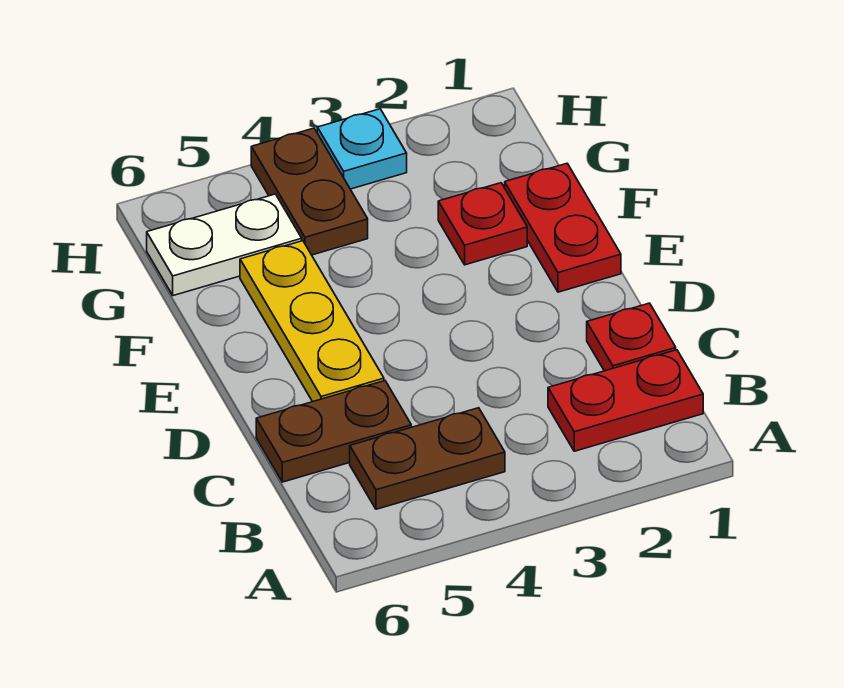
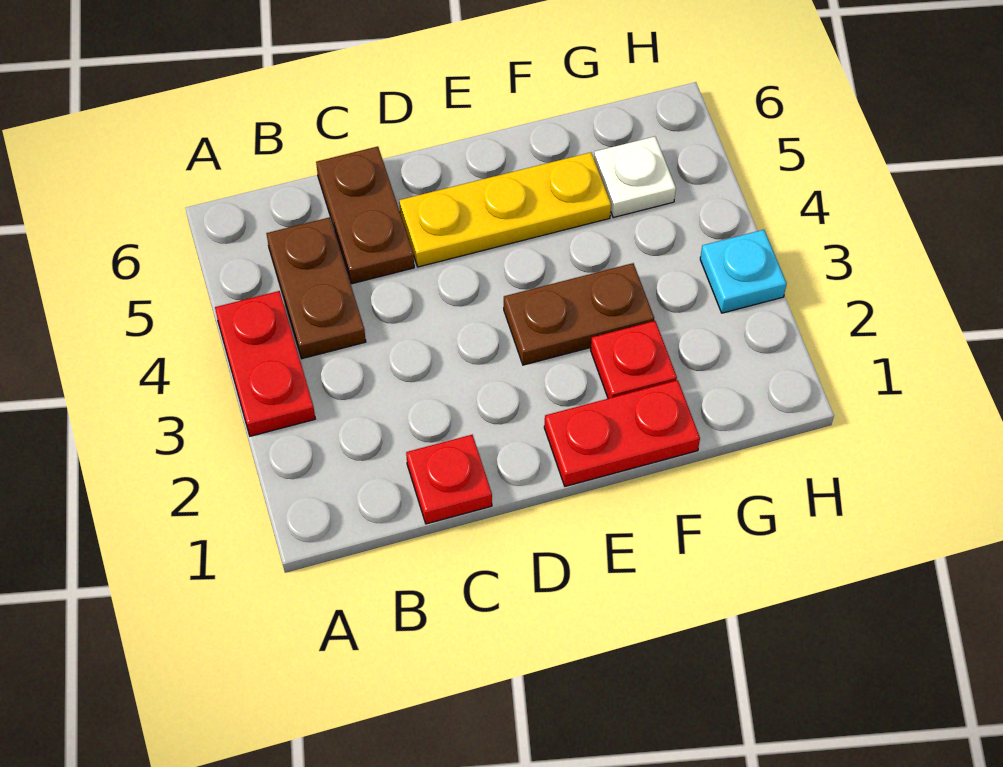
red 1x2 plate [548,350,703,451] -> red 1x2 plate moved to [215,291,315,436]
brown 1x2 plate [251,128,368,255] -> brown 1x2 plate moved to [504,263,654,365]
white 1x2 plate [147,194,302,296] -> white 1x1 plate [594,137,676,218]

